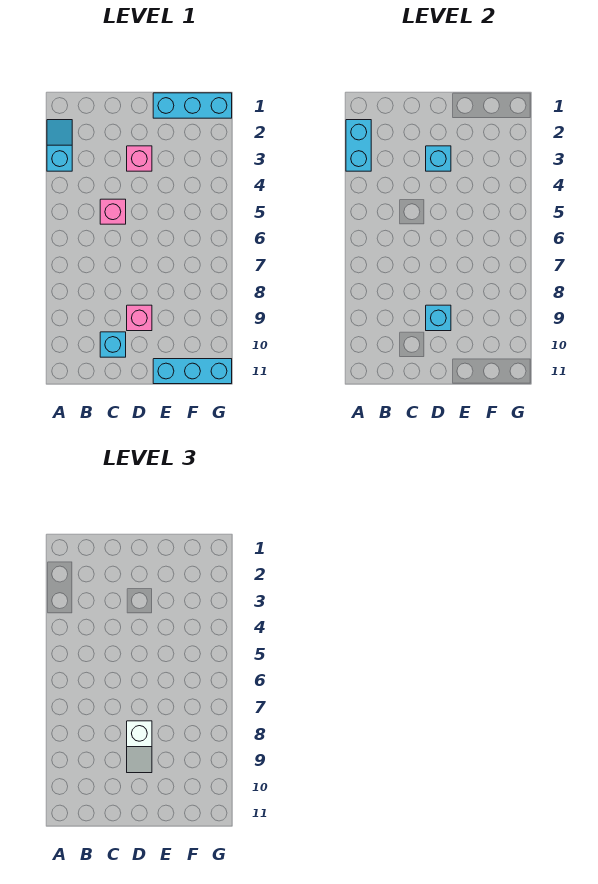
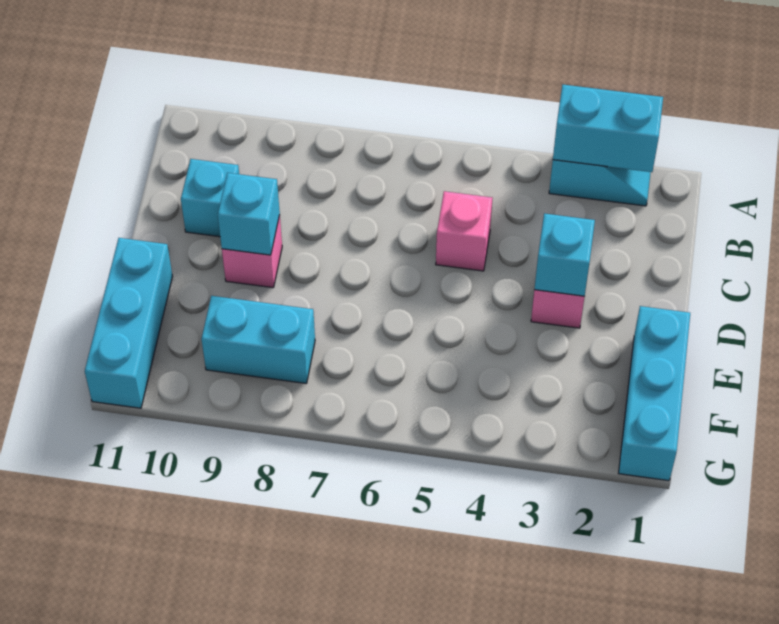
white 1x2 slope [127,721,152,773] -> none
none -> cyan 1x2 brick [201,296,315,384]

